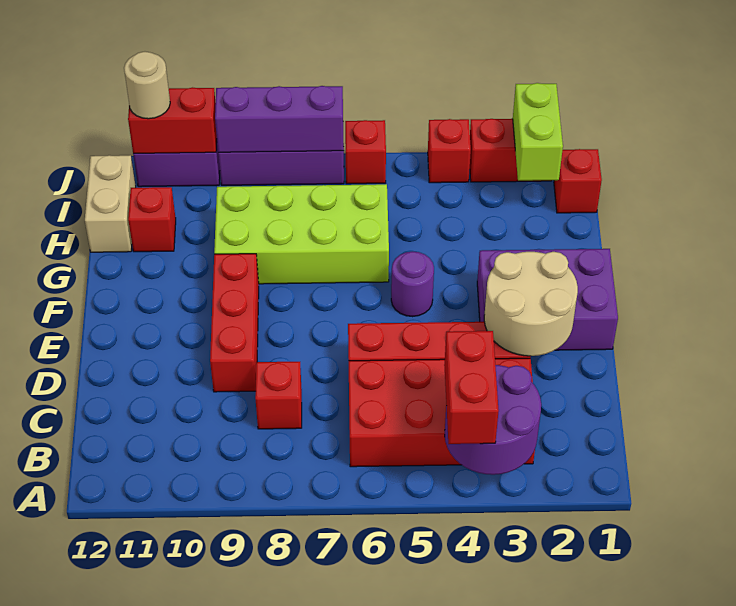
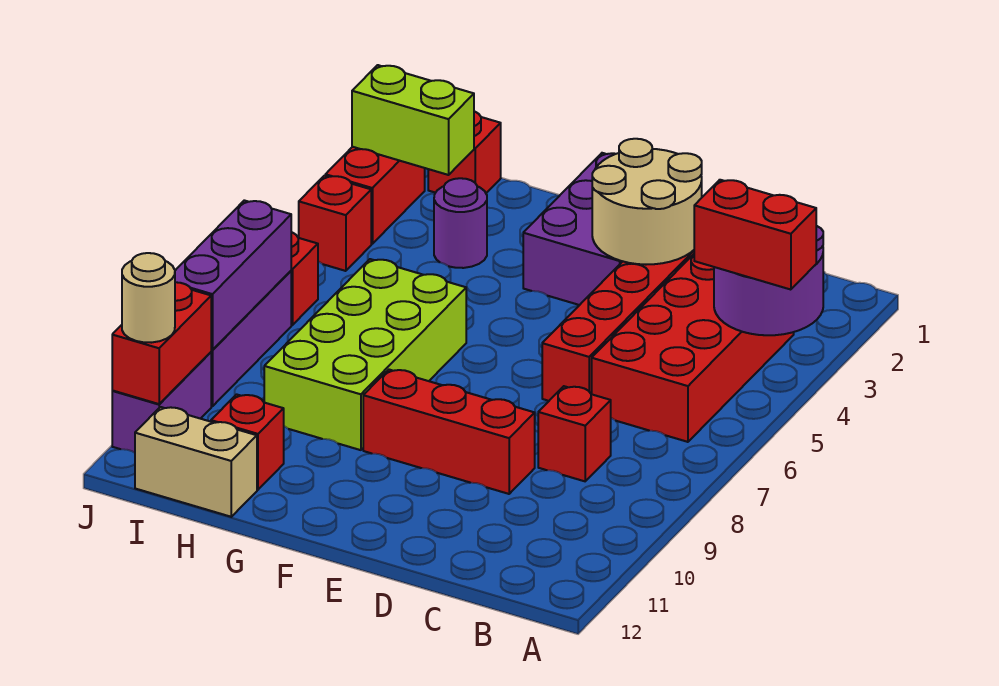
purple 1x1 round brick [391,252,434,317] -> purple 1x1 round brick moved to [434,178,487,268]

